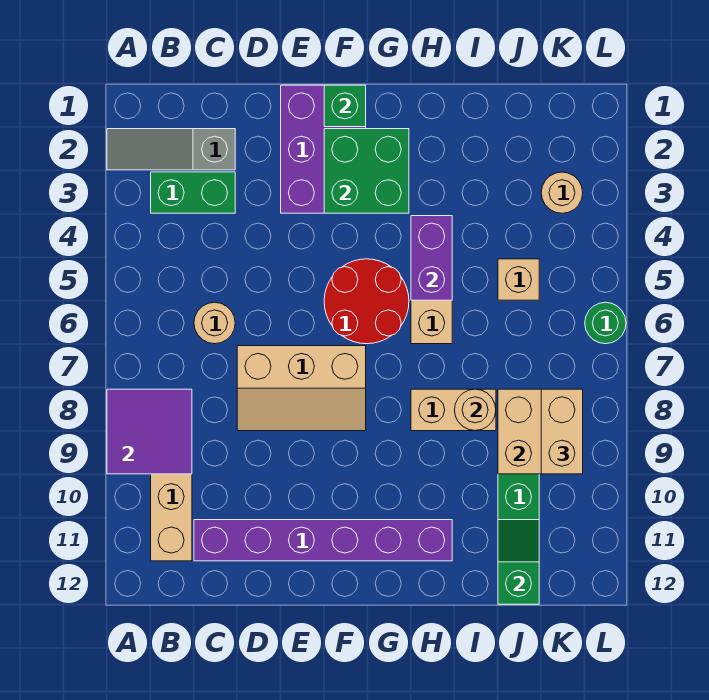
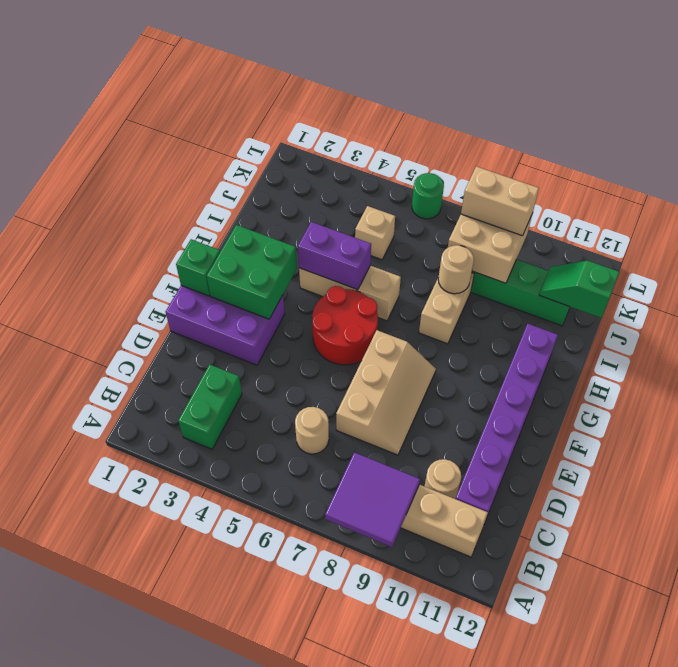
grey 1x3 slope [107,129,235,170] -> none
tan 1x1 round brick [541,172,583,213] -> tan 1x1 round brick moved to [425,459,461,499]

